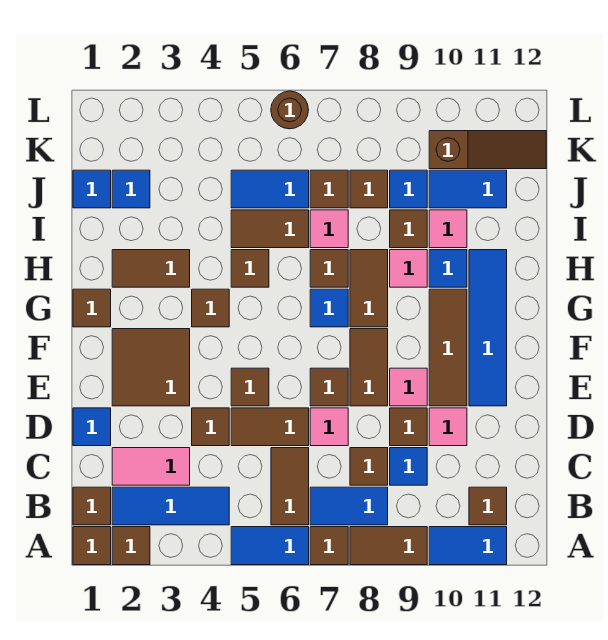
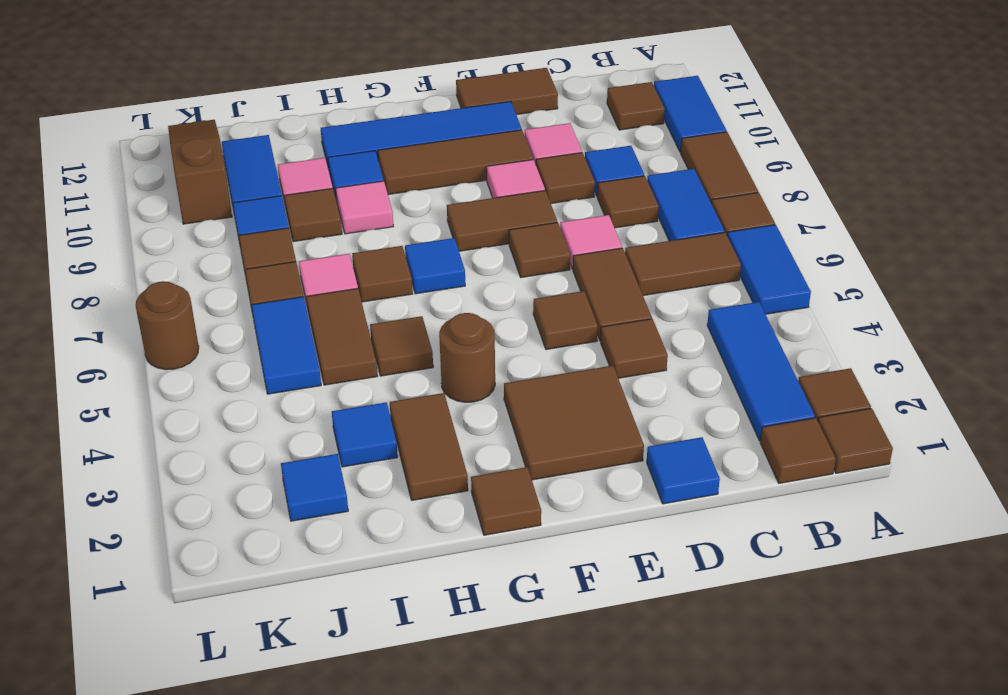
pink 1x2 tile [112,448,190,485] -> none
brown 1x1 tile [192,289,229,327] -> brown 1x1 round brick [439,313,495,402]
brown 1x2 tile [350,250,388,327] -> brown 1x2 tile moved to [456,68,558,115]
blue 1x1 tile [73,170,111,208] -> blue 1x1 tile moved to [332,402,398,467]

